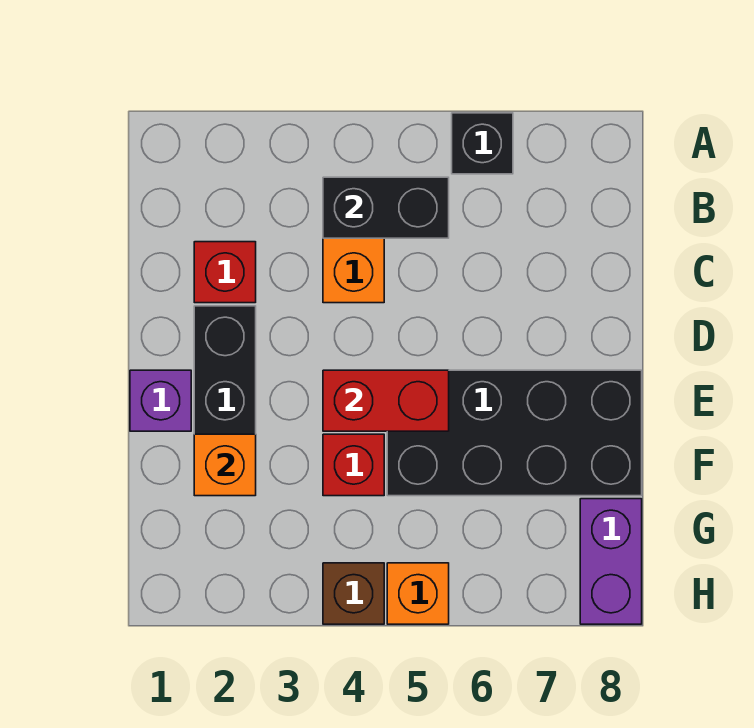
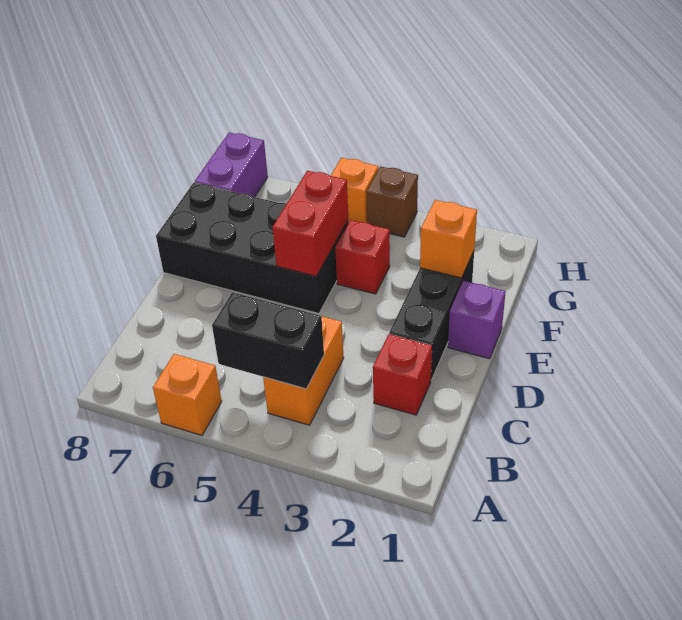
black 1x1 brick [452,113,513,174] -> orange 1x1 brick [153,354,222,435]
red 1x2 brick [323,370,449,431] -> red 1x2 brick turned to [273,171,348,276]

